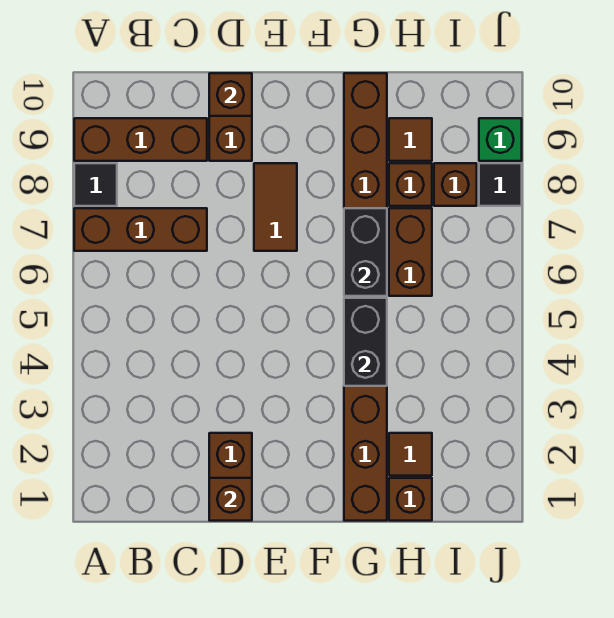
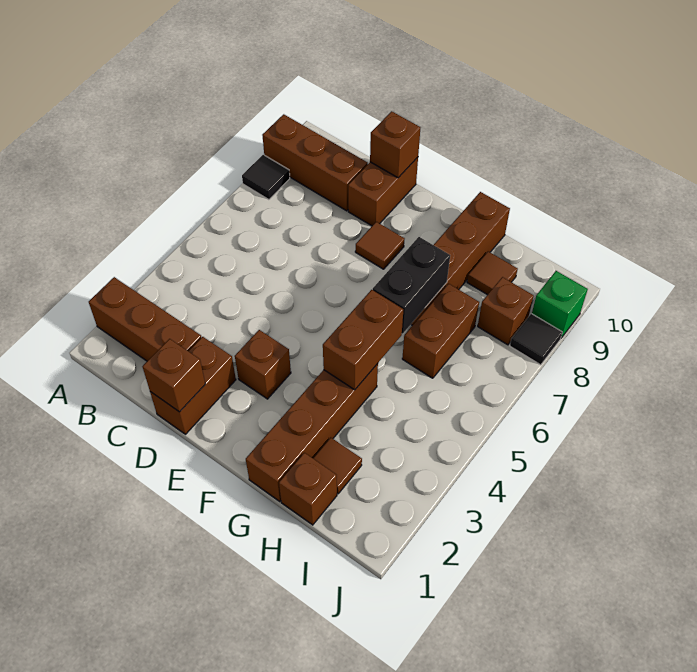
brown 1x3 brick [74,208,207,251] -> brown 1x3 brick moved to [89,277,202,361]
brown 1x2 tile [254,163,297,251] -> brown 1x1 tile [355,222,404,269]
black 1x2 brick [344,298,387,386] -> brown 1x2 brick [323,290,403,390]
brown 1x1 brick [389,163,432,206] -> brown 1x1 brick moved to [235,330,291,399]

